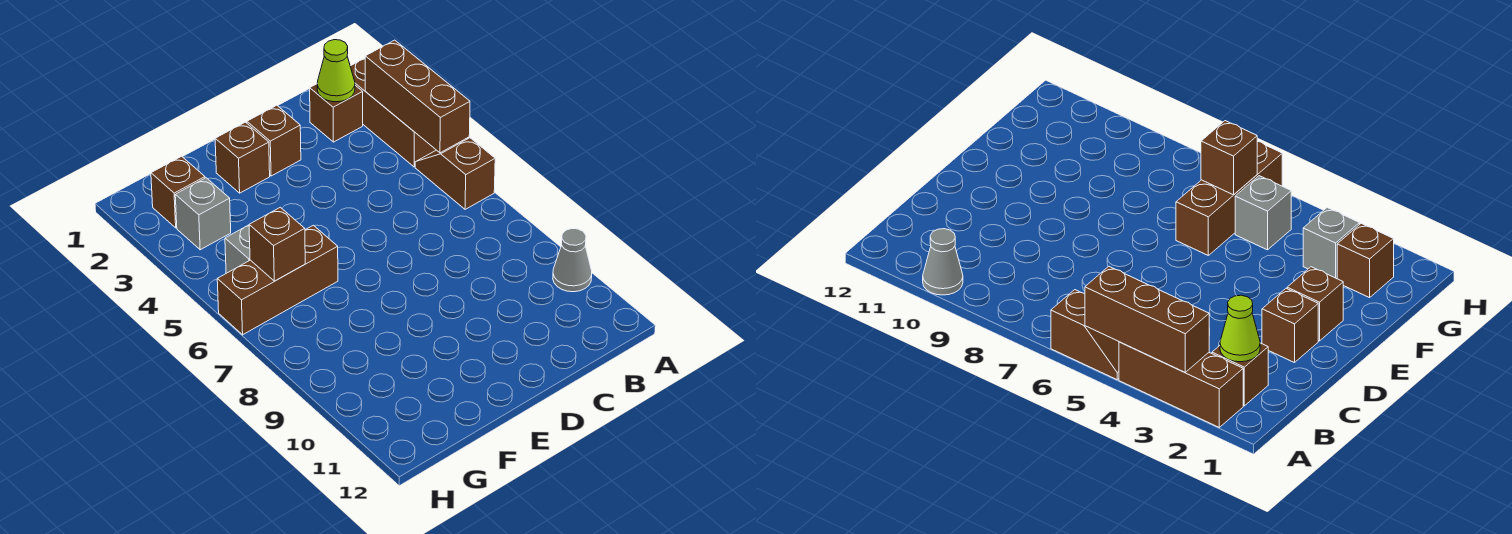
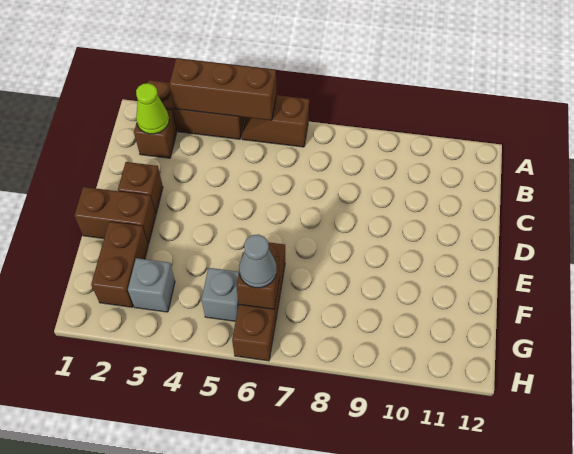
grey 1x1 cone [553,229,592,292] -> grey 1x1 cone moved to [239,234,277,288]
brown 1x1 brick [215,122,270,193] -> brown 1x2 brick [74,187,156,244]
brown 1x1 brick [151,156,205,228] -> brown 1x2 brick [91,222,148,307]

